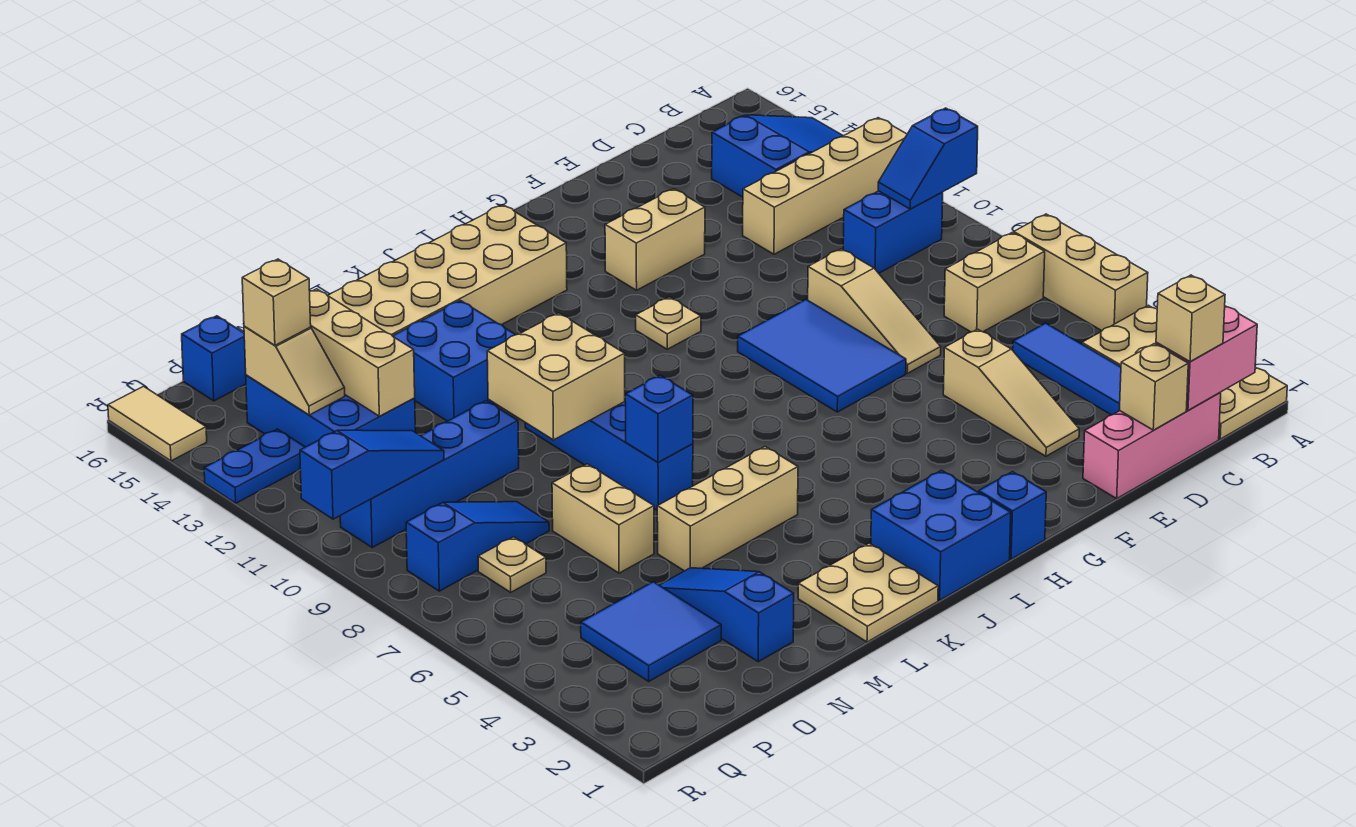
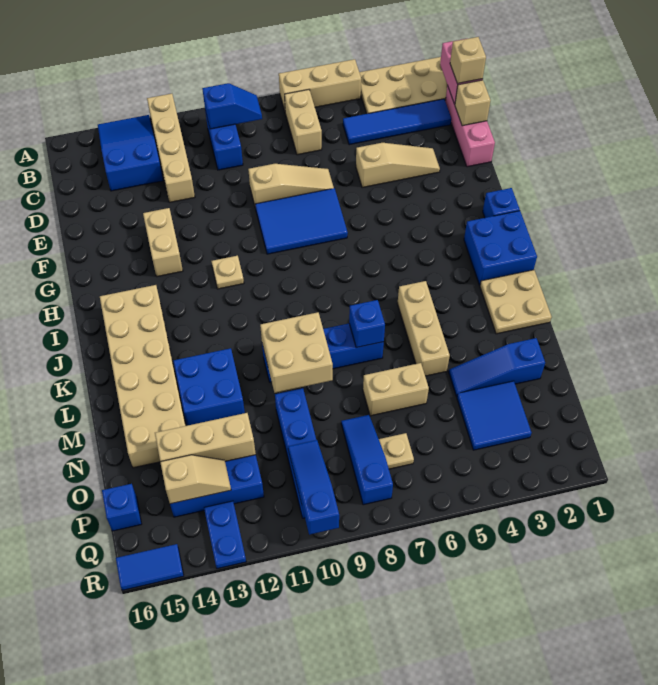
blue 1x2 slope [878,108,978,209] -> blue 1x2 slope turned to [202,83,262,129]
tan 1x1 brick [242,259,311,345] -> none
tan 1x2 tile [108,386,207,461] -> blue 1x2 tile [116,544,184,590]

